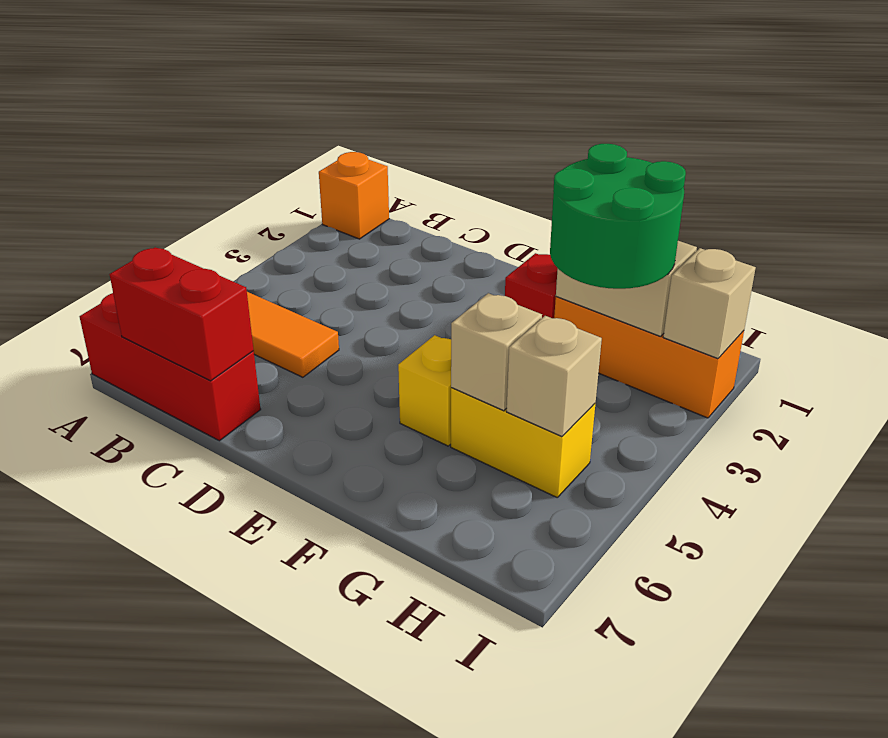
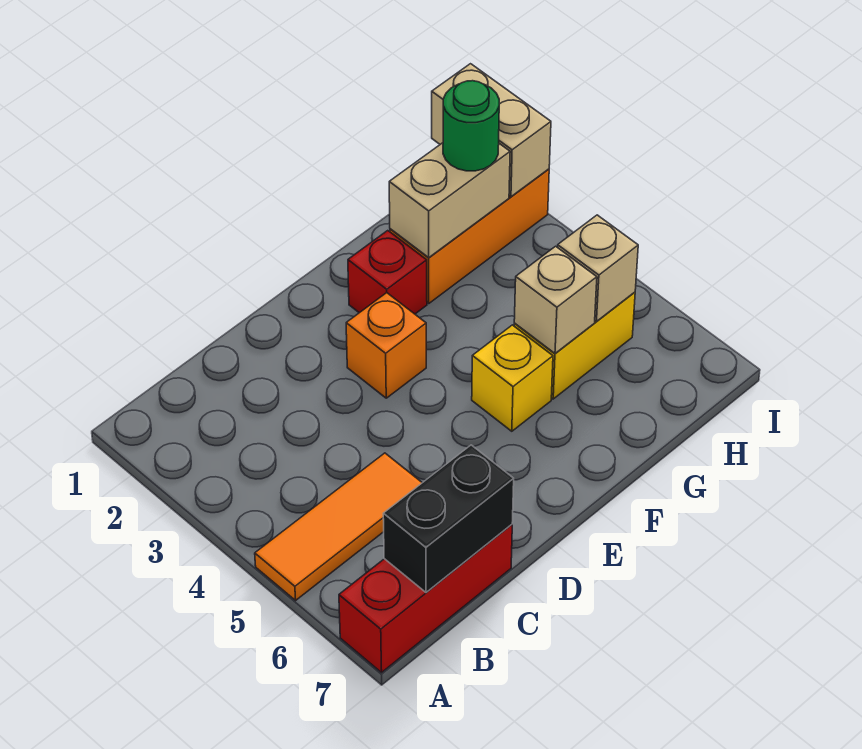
orange 1x1 brick [319,152,389,239] -> orange 1x1 brick moved to [346,293,426,398]
red 1x2 brick [109,247,254,381] -> black 1x2 brick [383,445,514,592]
green 2x2 round brick [550,144,686,289] -> green 1x1 round brick [443,81,499,171]
tan 1x1 brick [663,248,756,359] -> tan 1x2 brick [432,64,551,197]

